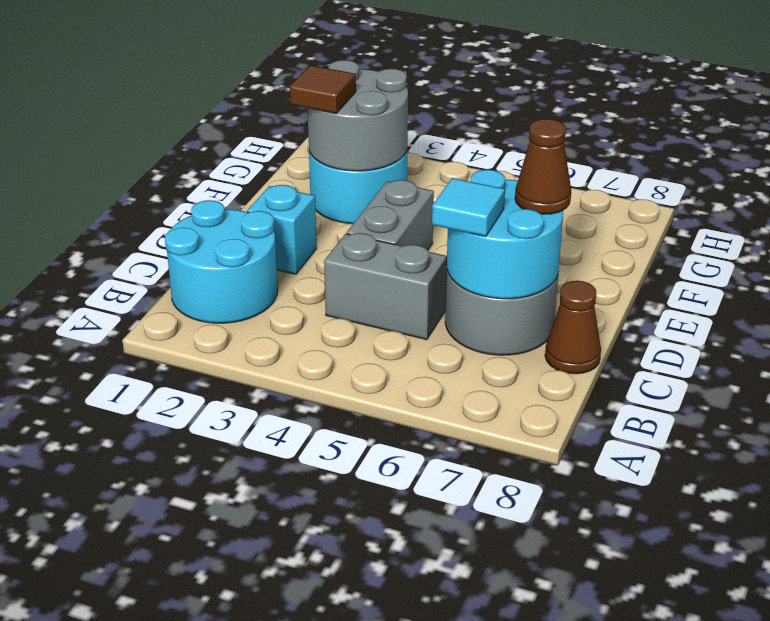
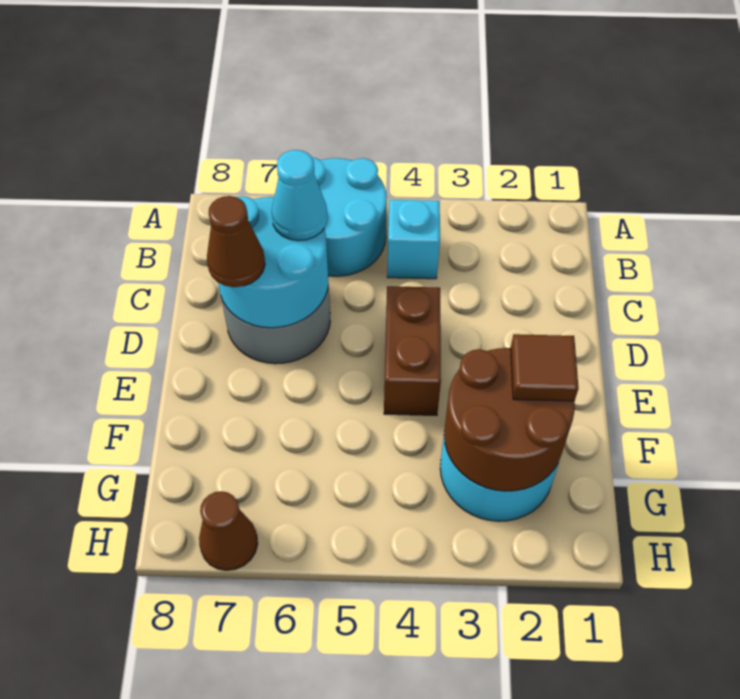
cyan 2x2 round brick [165,200,278,323] -> cyan 2x2 round brick moved to [312,157,387,276]
grey 1x2 brick [324,233,447,340] -> none
cyan 1x1 tile [432,178,505,236] -> cyan 1x1 cone [272,150,328,241]
brown 1x1 cone [545,281,601,374] -> brown 1x1 cone moved to [199,491,258,570]
cyan 1x1 brick [247,185,317,274] -> cyan 1x1 brick moved to [387,200,440,279]
grey 1x2 brick [347,180,434,250] -> brown 1x2 brick [384,286,441,416]
grey 2x2 round brick [308,60,408,171] -> brown 2x2 round brick [444,348,575,491]

